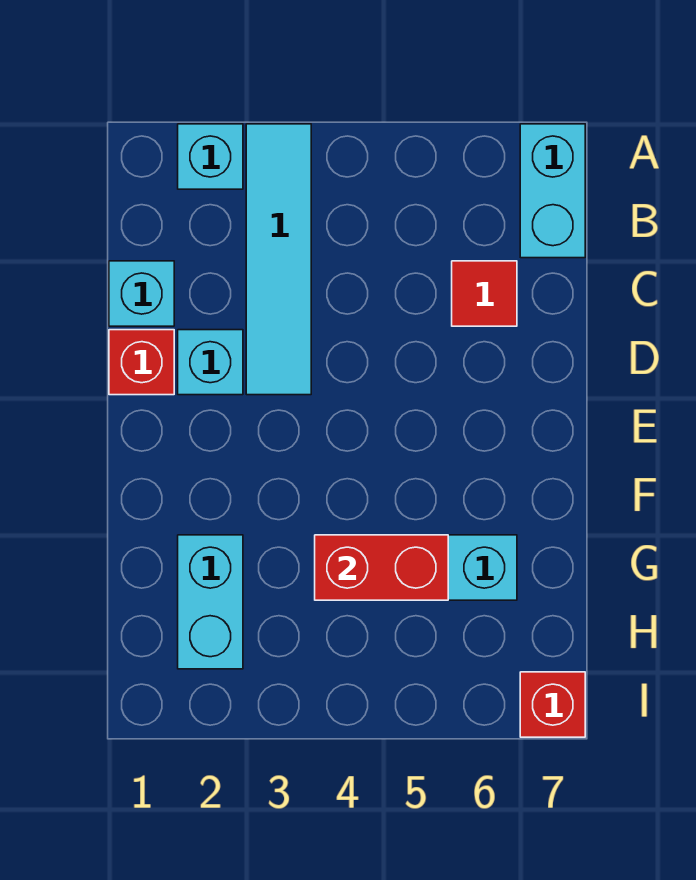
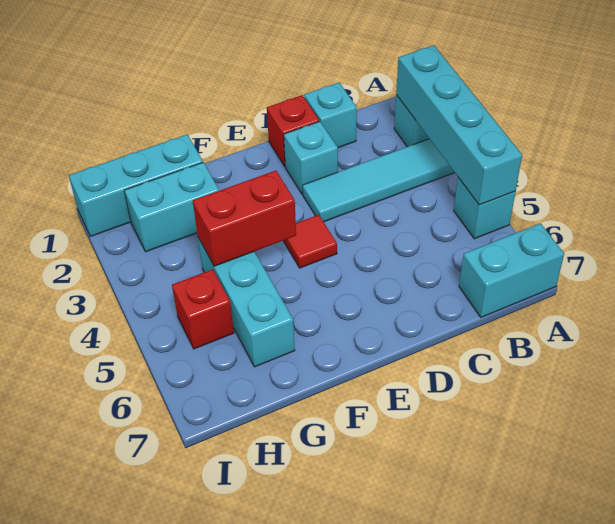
none -> cyan 1x4 brick [396,45,522,205]
none -> cyan 1x1 brick [454,178,516,239]
red 1x1 tile [452,261,517,326] -> red 1x1 tile moved to [283,215,337,268]
none -> cyan 1x3 brick [69,135,203,236]
red 1x2 brick [315,535,448,600] -> red 1x2 brick turned to [193,171,296,266]
red 1x1 brick [520,672,585,737] -> red 1x1 brick moved to [172,269,234,349]

